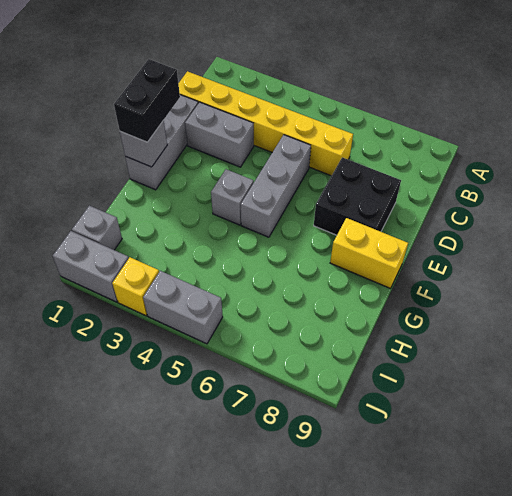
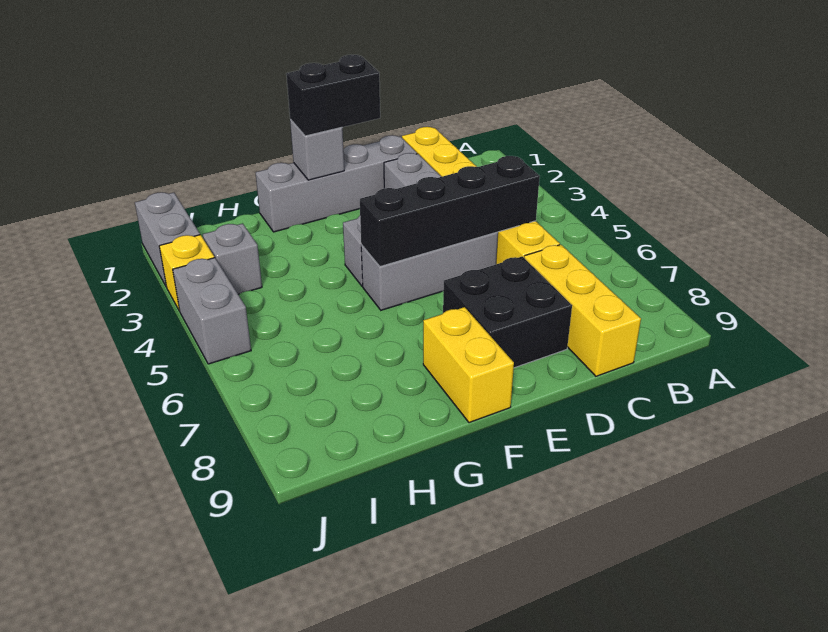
none -> black 1x4 brick [360,156,540,267]
none -> yellow 1x3 brick [524,245,641,376]
grey 1x3 brick [125,95,198,190] -> grey 1x4 brick [256,135,417,232]
grey 1x1 brick [72,206,122,250] -> grey 1x1 brick moved to [203,223,262,294]

